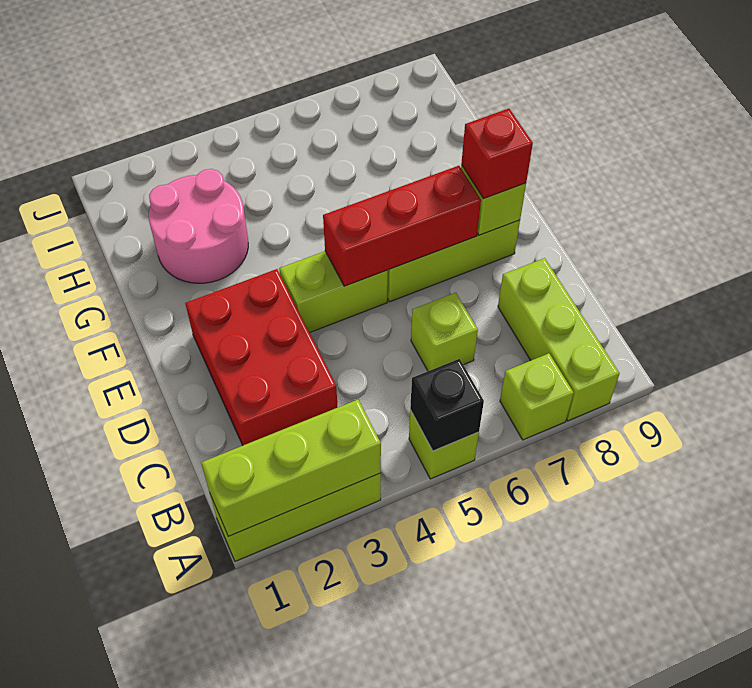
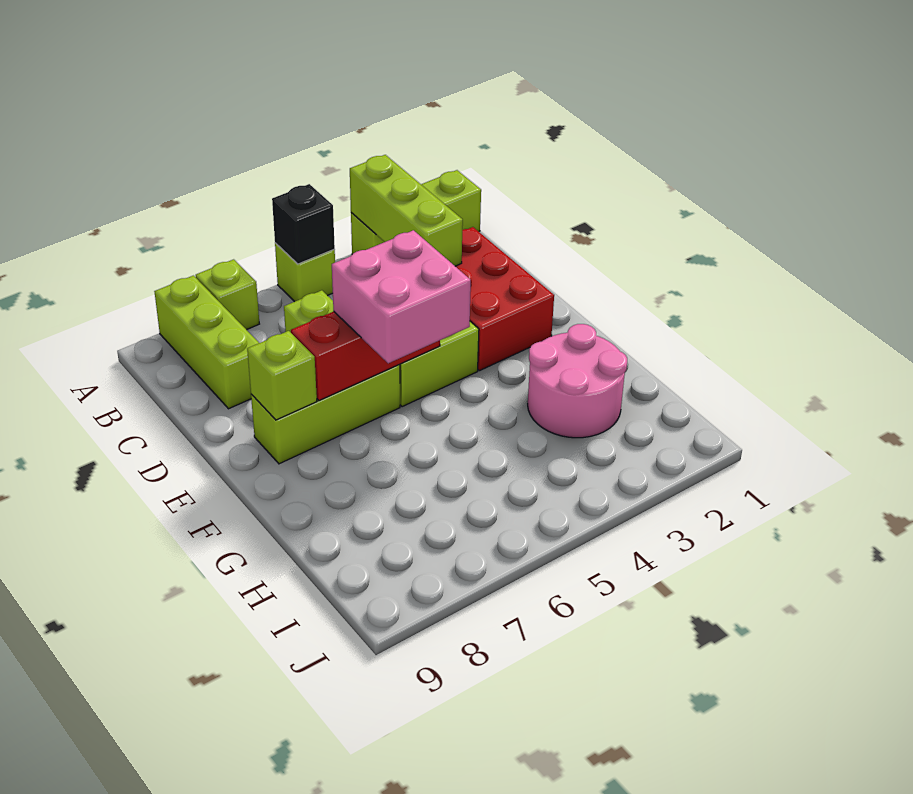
lime 1x3 brick [201,400,381,537] -> lime 1x3 brick turned to [350,155,463,266]
none -> pink 2x2 brick [332,230,471,363]
red 1x1 brick [461,109,533,199] -> none

